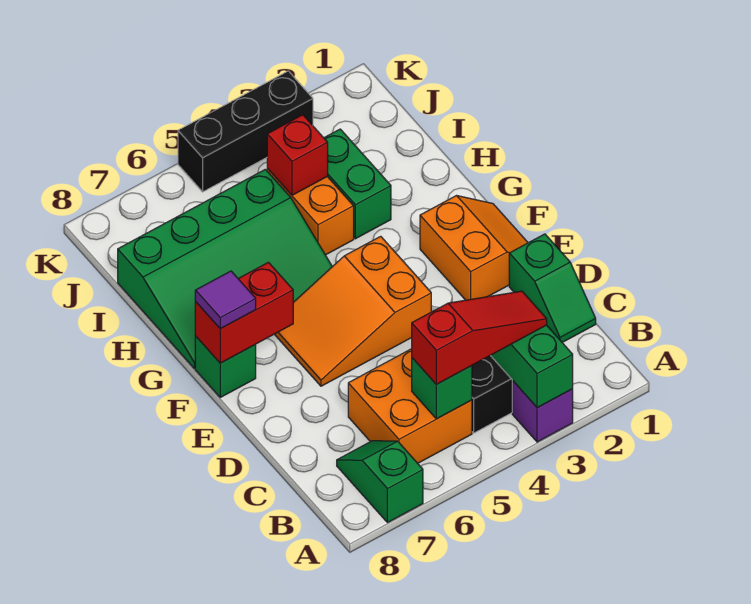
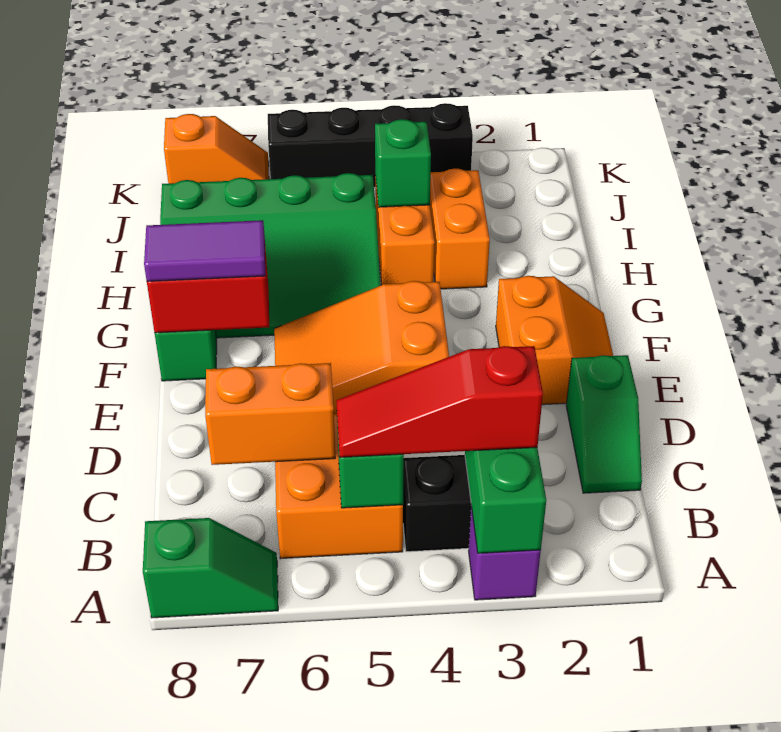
green 1x2 slope [337,441,423,523] -> green 1x2 slope turned to [143,518,278,618]
red 1x3 slope [412,291,547,384] -> red 1x3 slope turned to [336,346,543,457]
none -> orange 1x2 brick [205,363,335,465]
purple 1x1 tile [195,271,256,329] -> purple 1x2 tile [144,220,265,281]
green 1x2 brick [324,129,391,239] -> orange 1x2 brick [430,169,490,289]
red 1x1 brick [267,115,328,195] -> green 1x1 brick [375,119,431,207]
black 1x3 brick [178,71,313,192] -> black 1x4 brick [268,103,473,187]
none -> orange 1x2 slope [164,114,269,183]

